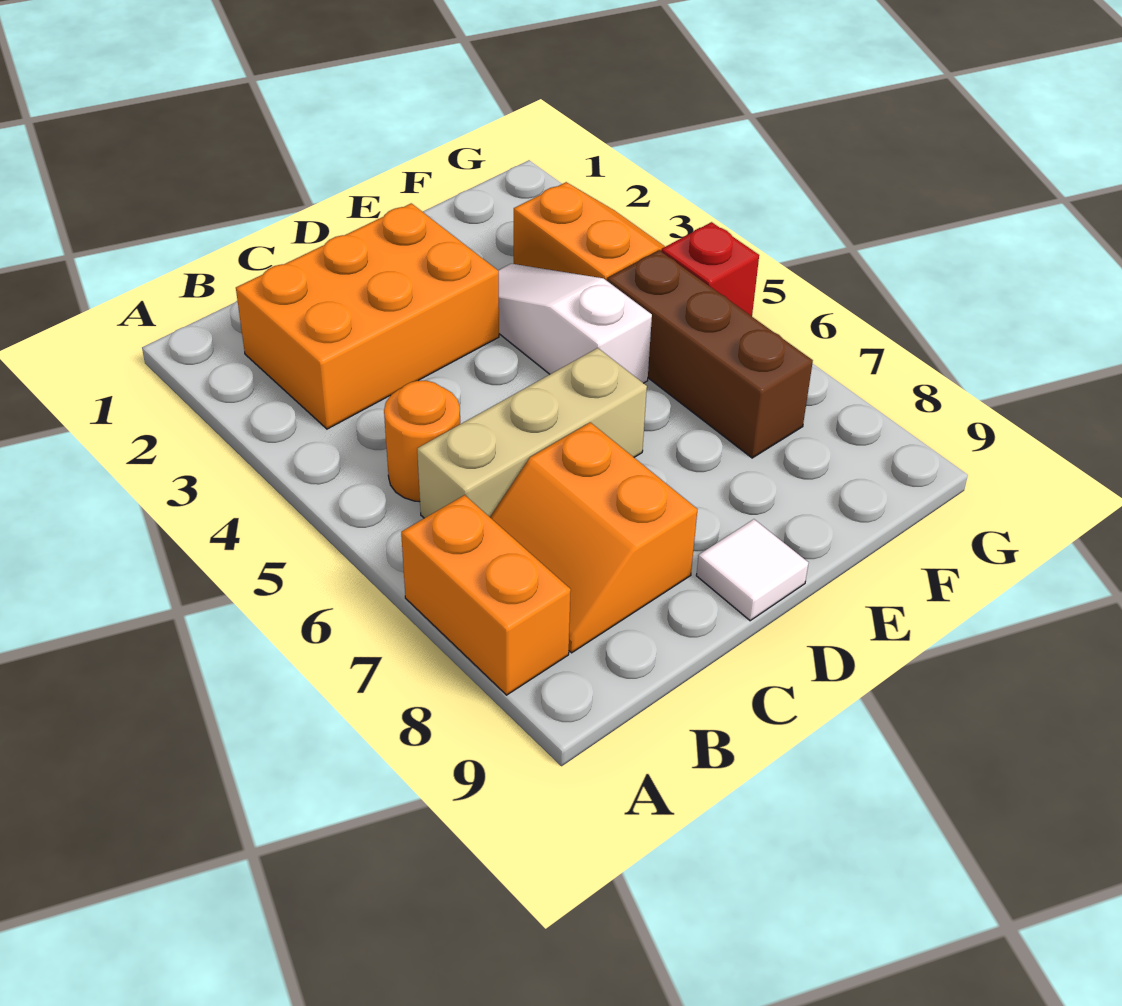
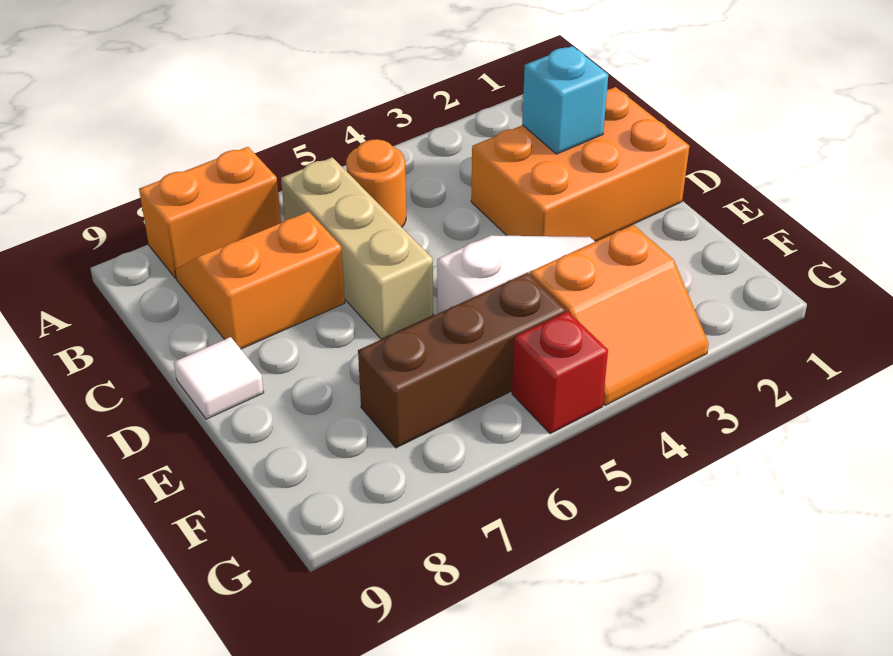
orange 2x3 brick [236,203,499,429] -> orange 2x3 brick turned to [471,87,689,241]
none -> cyan 1x1 brick [522,46,608,154]

